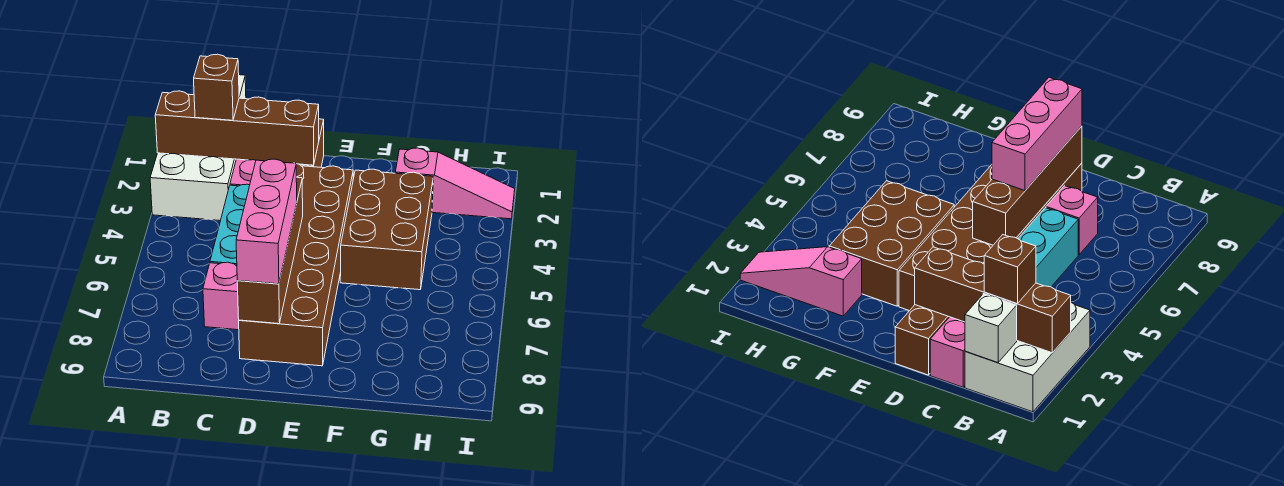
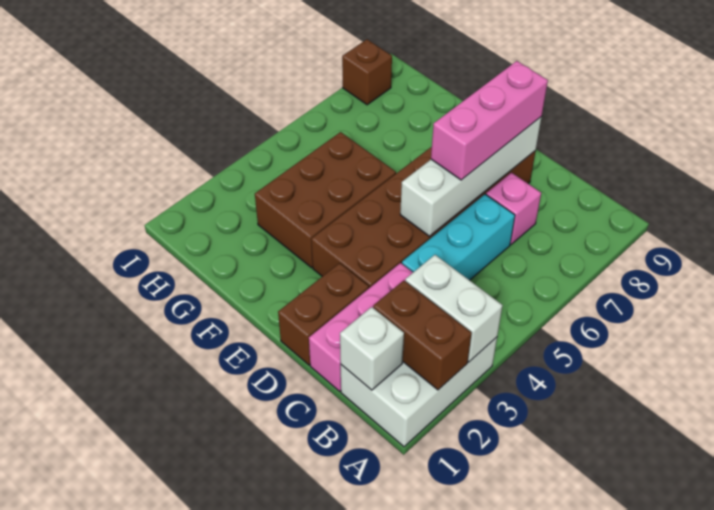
brown 1x4 brick [155,91,319,165] -> brown 1x2 brick [373,281,472,390]
none -> white 1x2 brick [405,255,502,362]
brown 1x1 brick [194,54,239,120] -> brown 1x1 brick moved to [342,39,392,105]
brown 1x4 brick [237,177,303,324] -> white 1x4 brick [400,117,541,236]
pink 1x3 slope [395,148,515,219] -> none

